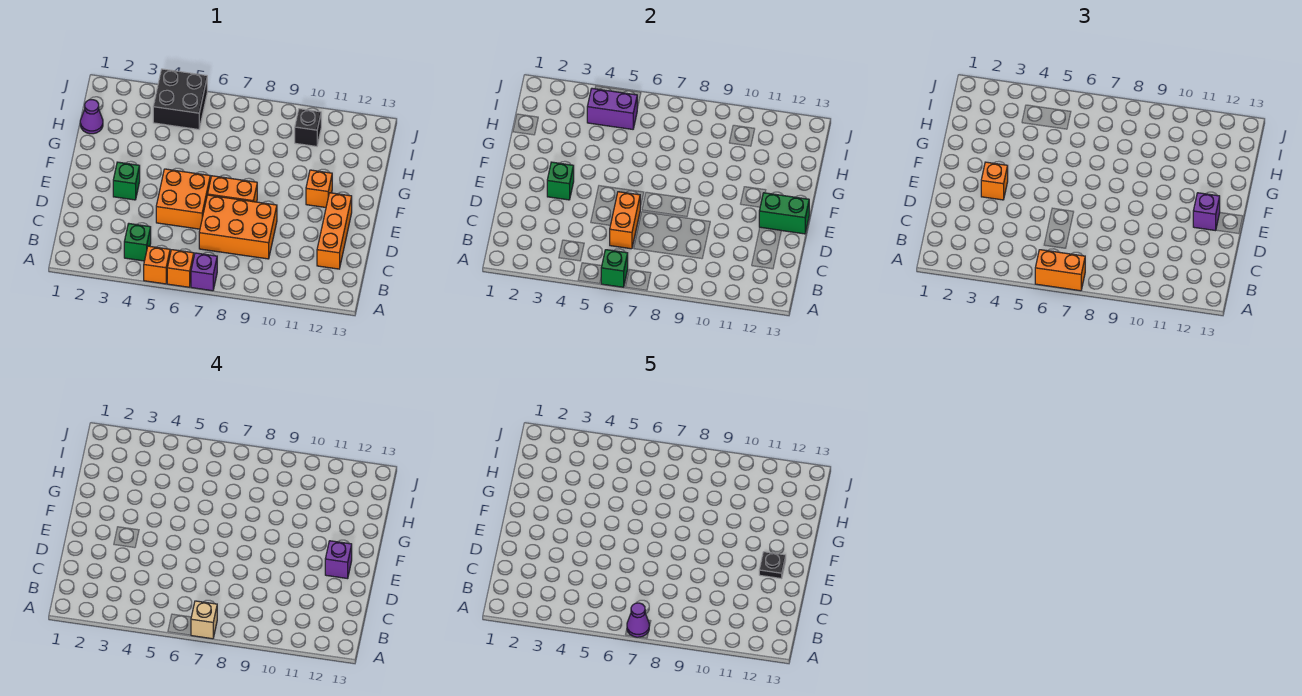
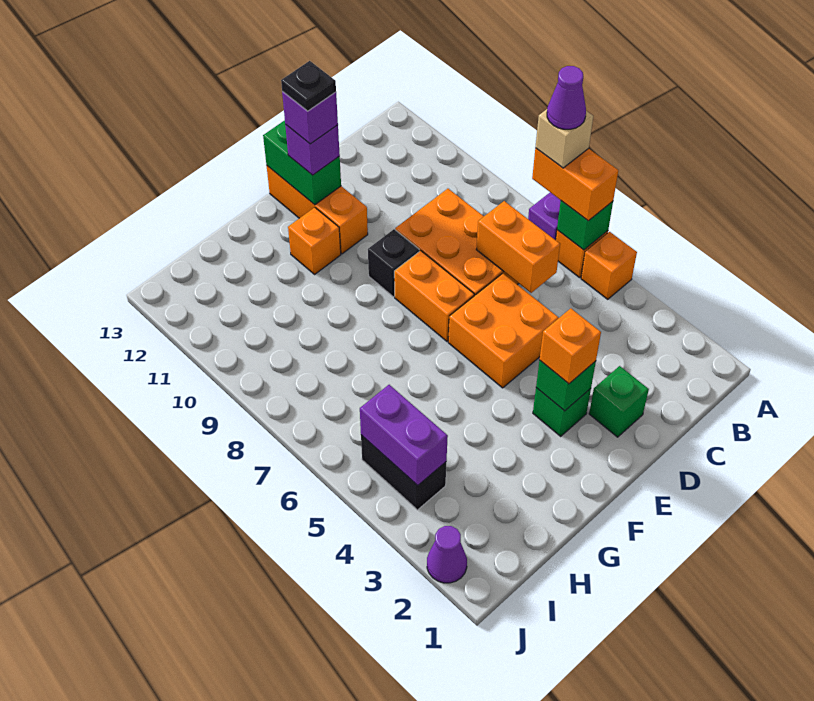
green 1x1 brick [124,224,151,261] -> green 1x1 brick moved to [589,366,649,437]
orange 1x2 brick [610,192,640,249] -> orange 1x2 brick turned to [476,201,560,293]
orange 1x3 brick [317,193,352,269] -> orange 1x3 brick turned to [267,166,368,254]
purple 1x1 cone [80,100,103,134] -> purple 1x1 cone moved to [427,526,467,583]
black 2x2 brick [153,69,207,129] -> black 1x2 brick [361,435,446,510]
black 1x1 brick [295,109,321,146] -> black 1x1 brick moved to [368,229,419,297]

